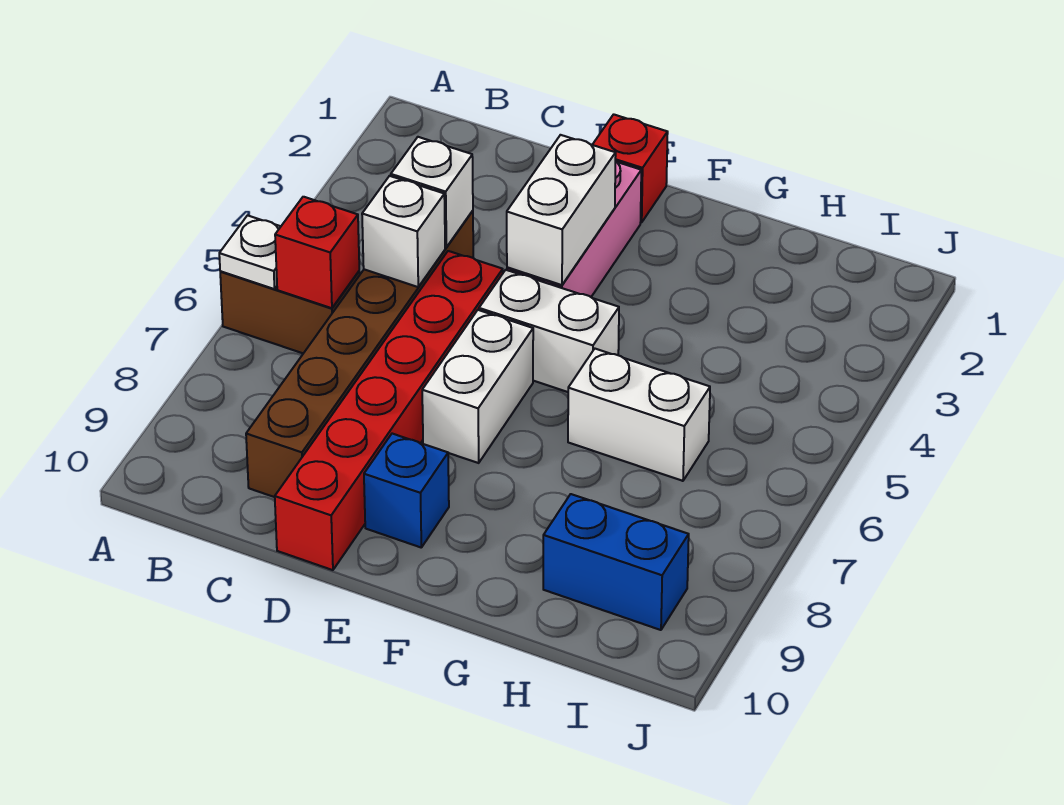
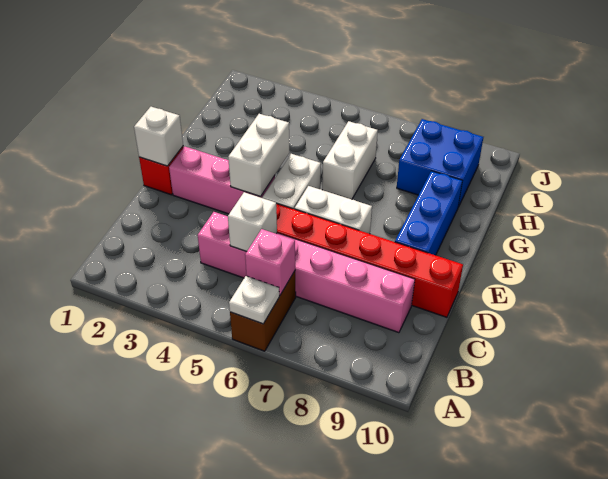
red 1x1 brick [275,197,359,308] -> pink 1x1 brick [245,229,295,295]
brown 1x6 brick [246,211,473,497] -> pink 1x6 brick [198,212,415,333]
white 1x1 brick [391,137,473,247] -> white 1x1 brick moved to [134,107,183,166]
white 1x2 brick [507,135,616,285] -> white 1x2 brick turned to [228,114,289,197]
blue 1x1 brick [364,434,449,547] -> blue 1x3 brick [395,171,462,255]
blue 1x2 brick [543,494,689,630] -> blue 2x2 brick [397,119,483,207]

